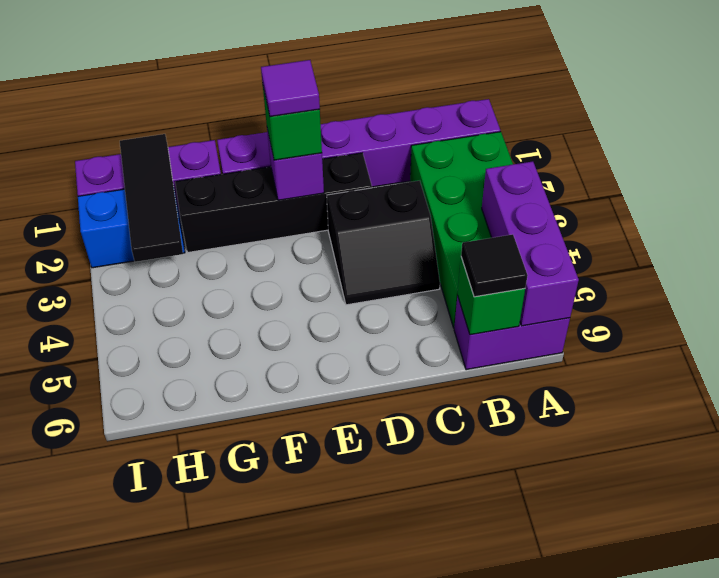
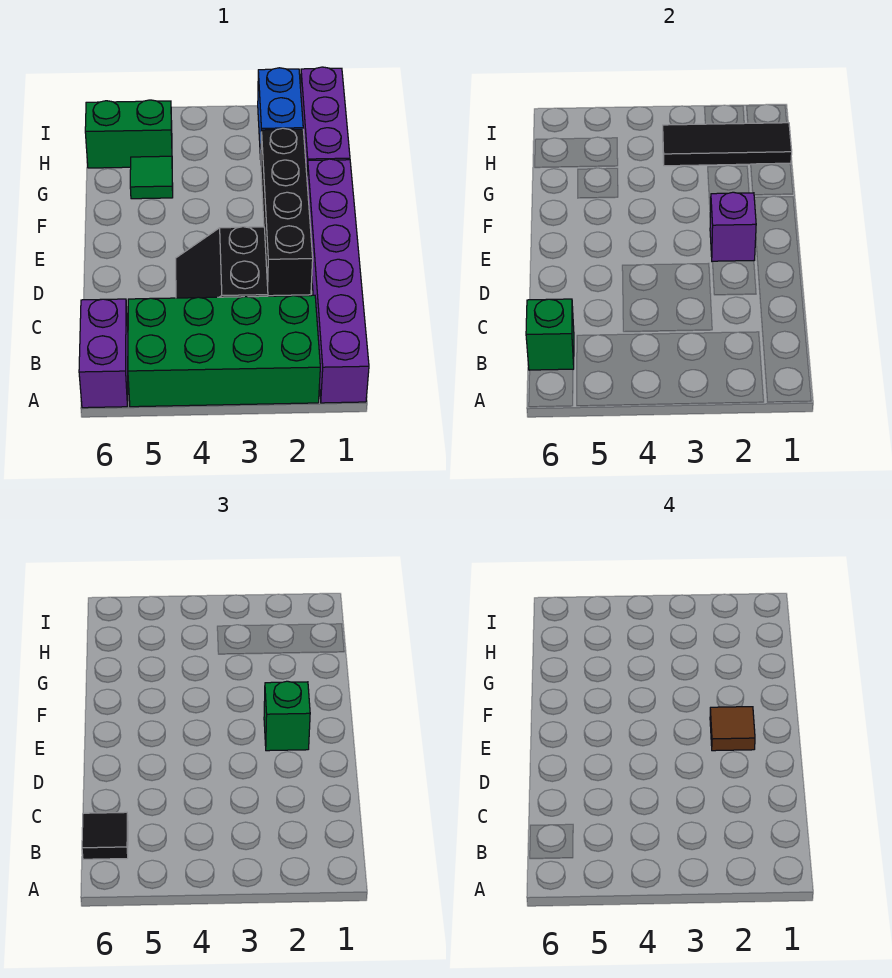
purple 1x3 brick [482,161,579,326] -> none
purple 1x1 tile [261,60,320,117] -> brown 1x1 tile [710,707,755,751]
none -> green 1x1 tile [130,156,173,199]
none -> green 1x2 brick [85,100,172,168]

